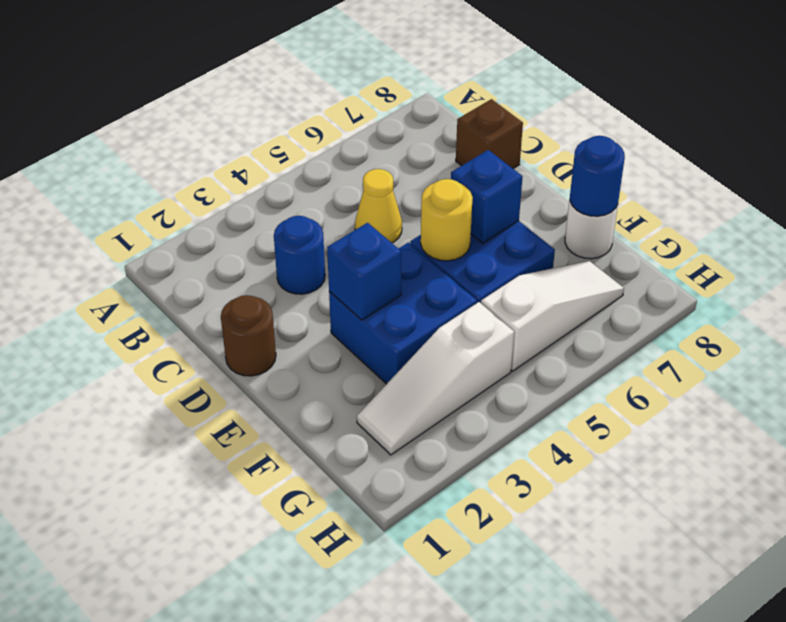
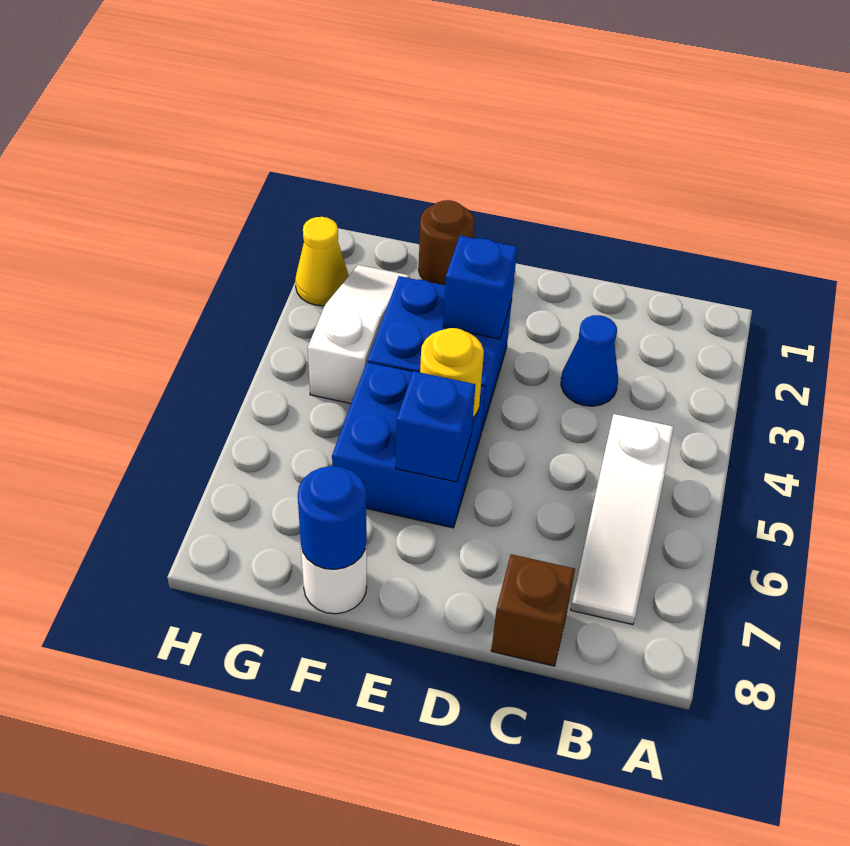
blue 1x1 round brick [274,216,325,294] -> blue 1x1 cone [561,315,618,406]
yellow 1x1 cone [355,169,402,243] -> yellow 1x1 cone moved to [295,217,349,306]
brown 1x1 round brick [221,295,276,376] -> brown 1x1 round brick moved to [419,200,475,285]
white 1x3 slope [481,261,624,371] -> white 1x3 slope moved to [571,414,673,625]

